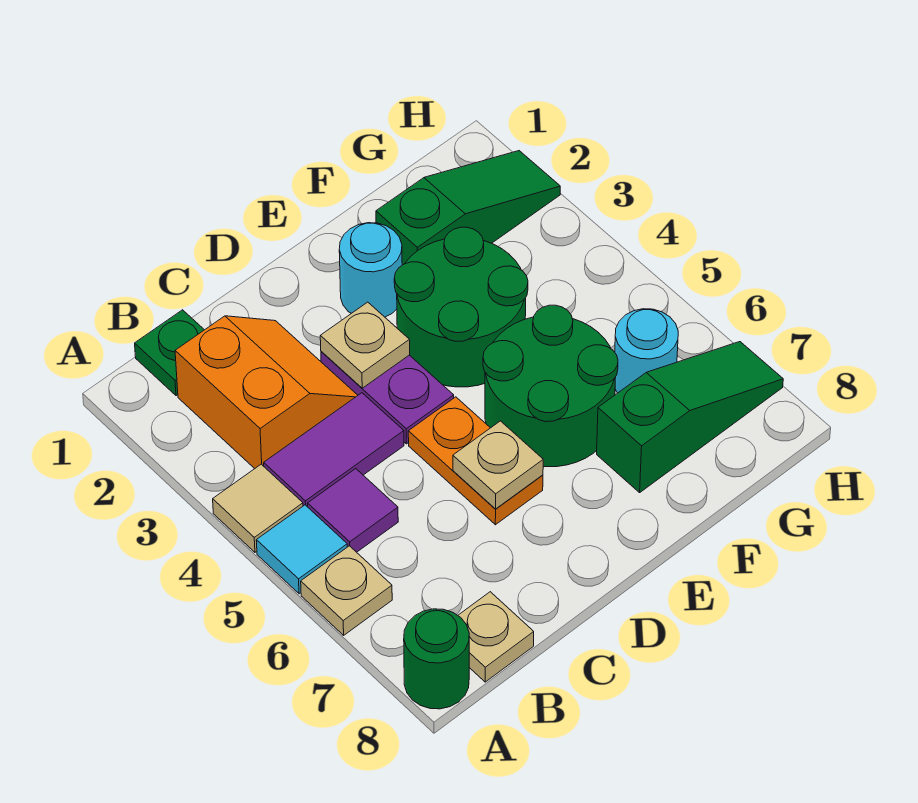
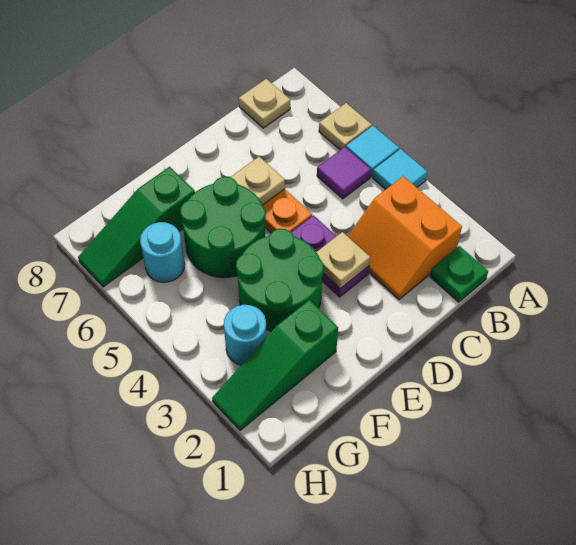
tan 1x1 tile [213,464,303,552] -> cyan 1x1 tile [373,149,427,190]
green 1x1 round brick [404,609,469,709] -> none
purple 1x2 tile [264,393,404,507] -> none
cyan 1x1 round brick [339,223,402,317] -> cyan 1x1 round brick moved to [224,305,267,365]

